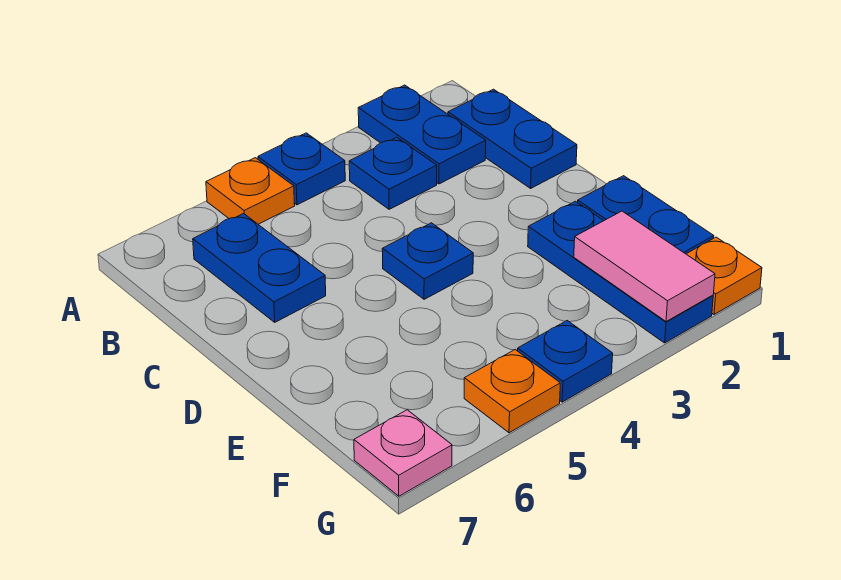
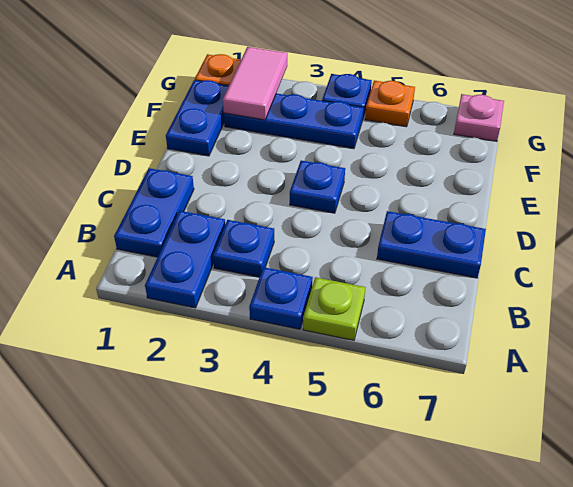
orange 1x1 plate [206,158,295,224] -> lime 1x1 plate [303,277,365,340]
blue 1x2 plate [193,214,326,322] -> blue 1x2 plate turned to [377,211,486,278]
blue 1x3 plate [528,201,713,343] -> blue 1x3 plate turned to [224,93,363,149]

